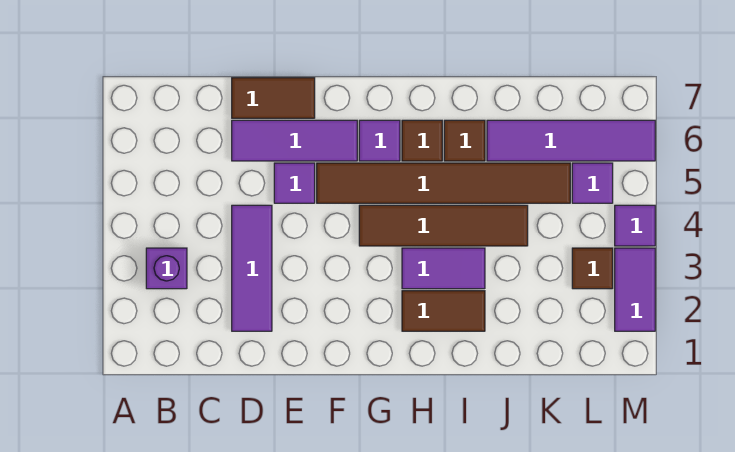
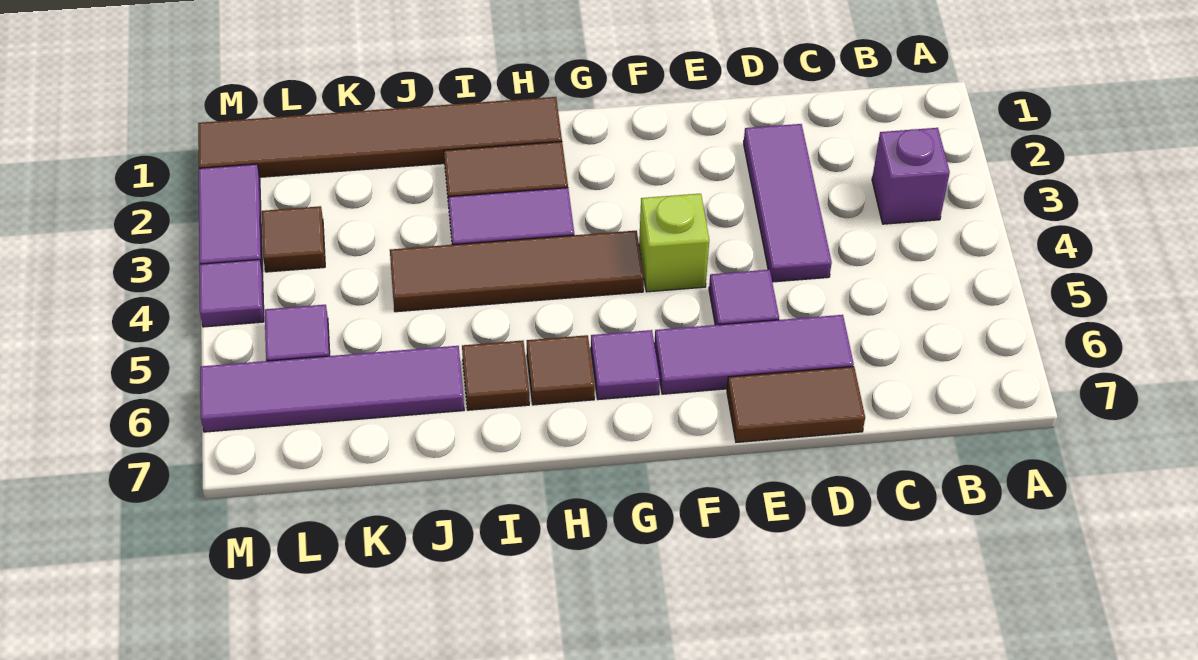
none -> lime 1x1 brick [639,194,709,292]
brown 1x6 tile [317,163,570,203] -> brown 1x6 tile moved to [198,97,562,177]

